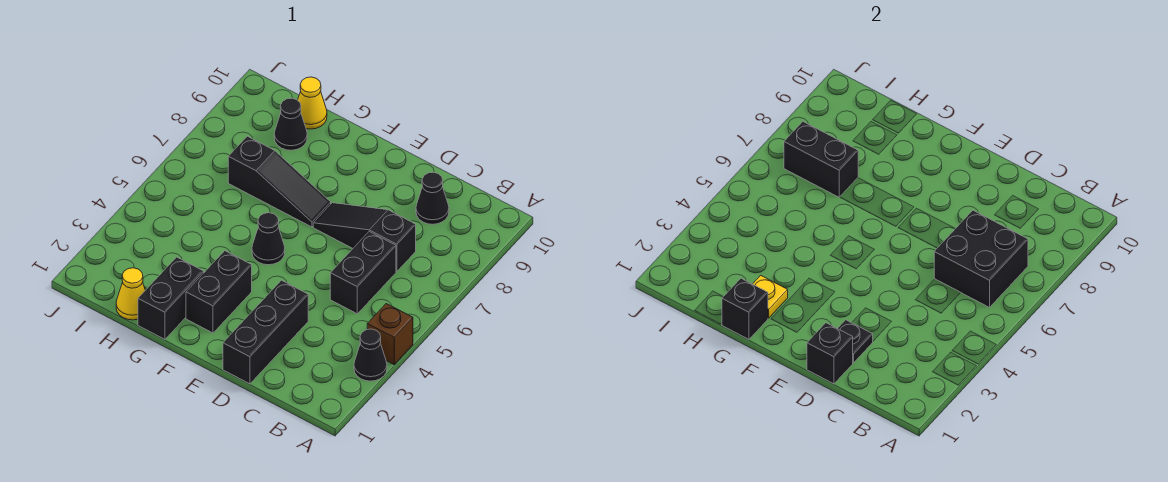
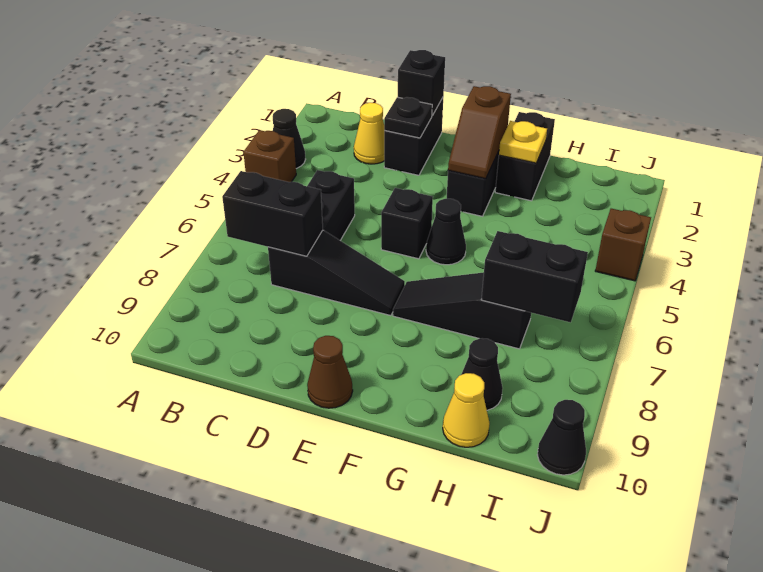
black 2x2 brick [934,210,1028,307] -> black 1x2 brick [222,171,323,256]
black 1x1 cone [416,172,449,224] -> black 1x1 cone moved to [537,400,586,475]
black 1x3 brick [223,280,308,384] -> black 1x2 brick [384,98,443,175]
none -> brown 1x1 cone [307,336,353,408]
none -> brown 1x2 slope [448,86,511,179]
black 1x1 brick [722,278,768,339] -> black 1x1 brick moved to [381,188,433,259]
yellow 1x1 cone [116,268,145,320] -> yellow 1x1 cone moved to [354,103,385,164]
none -> brown 1x1 brick [595,209,651,281]

